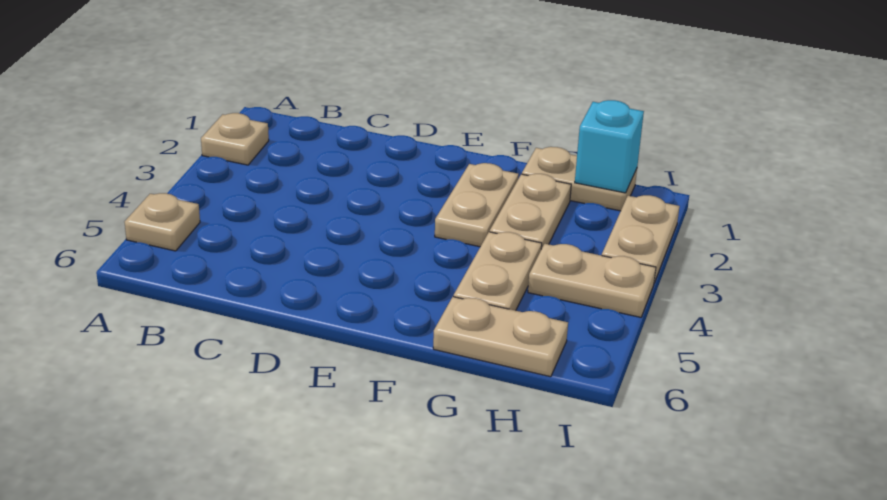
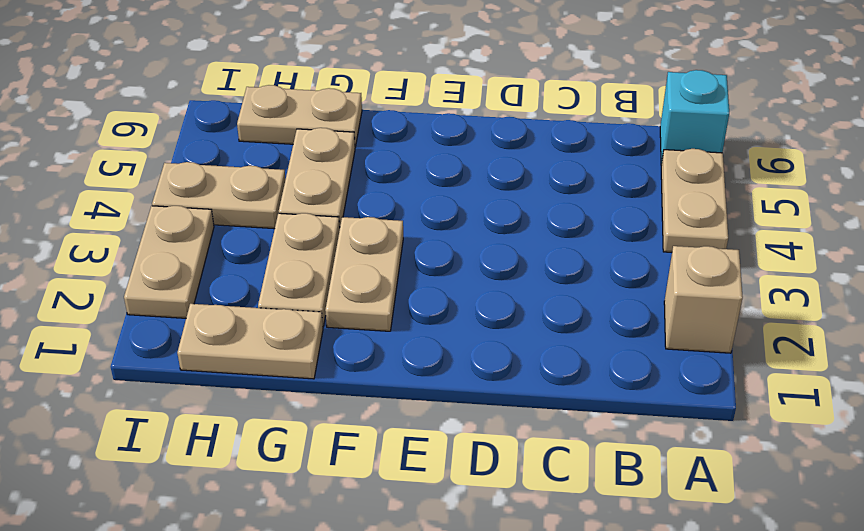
tan 1x1 plate [201,113,269,165] -> tan 1x1 brick [664,246,743,353]
tan 1x1 plate [125,193,200,251] -> tan 1x2 plate [661,149,728,252]
cyan 1x1 brick [575,100,644,193] -> cyan 1x1 brick moved to [660,70,729,165]

